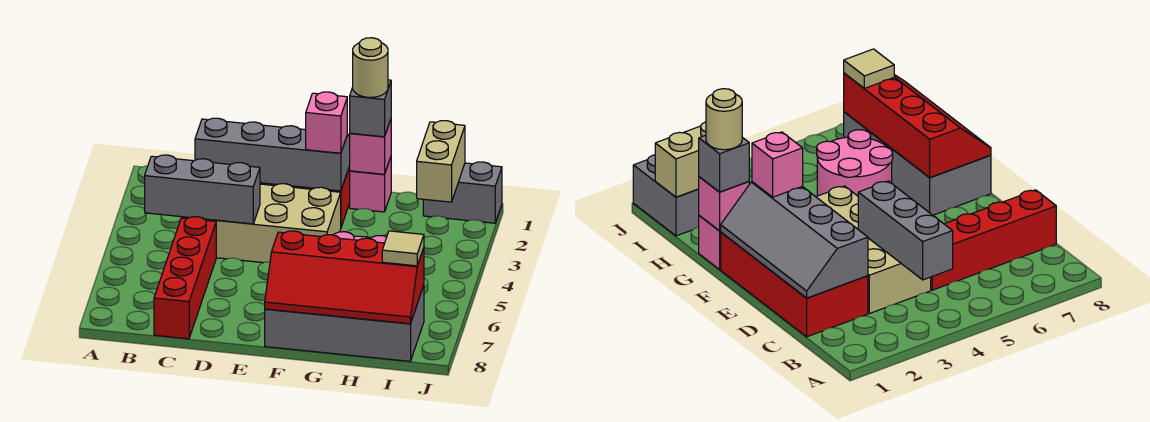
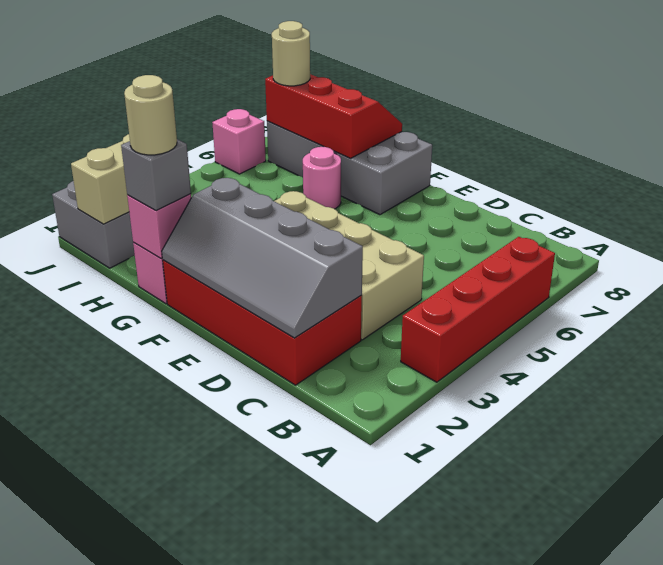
grey 1x3 brick [145,155,260,224] -> none
red 1x4 brick [154,217,216,339] -> red 1x4 brick moved to [401,237,555,382]
pink 1x1 brick [306,92,347,153] -> pink 1x1 brick moved to [212,109,266,174]
red 2x4 slope [265,231,424,324] -> red 2x3 slope [265,74,402,158]
pink 2x2 round brick [817,130,893,196] -> pink 1x1 round brick [303,147,341,209]
tan 1x1 tile [382,231,424,266] -> tan 1x1 round brick [272,21,310,86]

